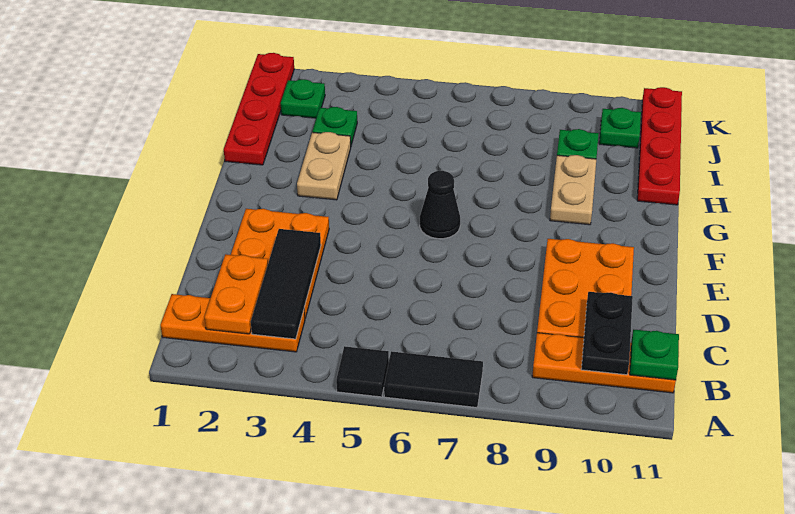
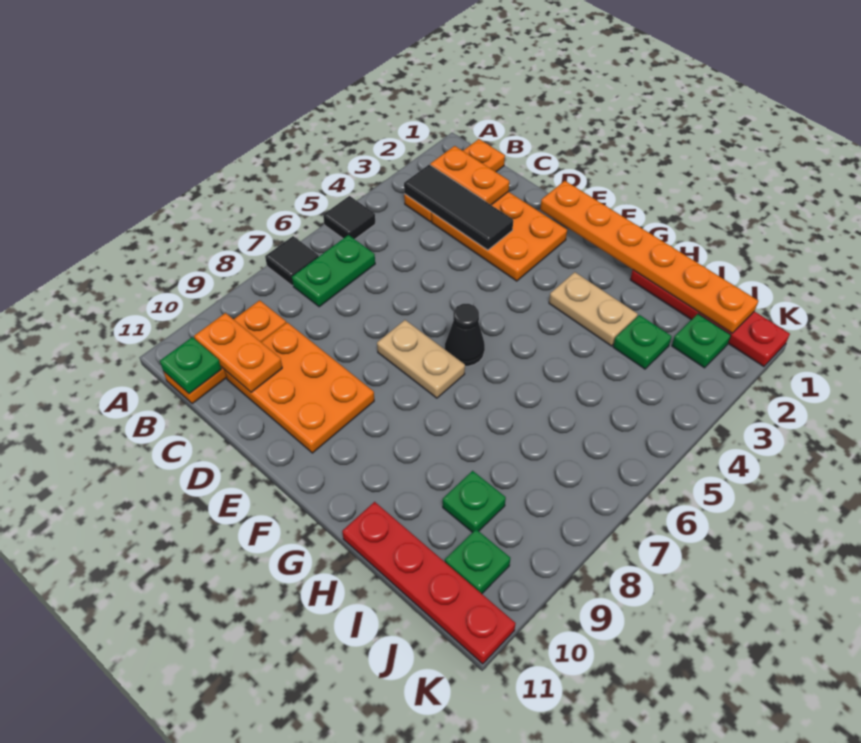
black 1x2 tile [384,351,483,408] -> black 1x1 tile [265,236,319,286]
none -> green 1x2 plate [292,235,375,307]
black 1x2 plate [581,292,633,375] -> orange 1x2 plate [194,313,282,392]
none -> orange 1x6 plate [540,181,758,333]
tan 1x2 plate [550,155,596,225] -> tan 1x2 plate moved to [377,320,465,398]

